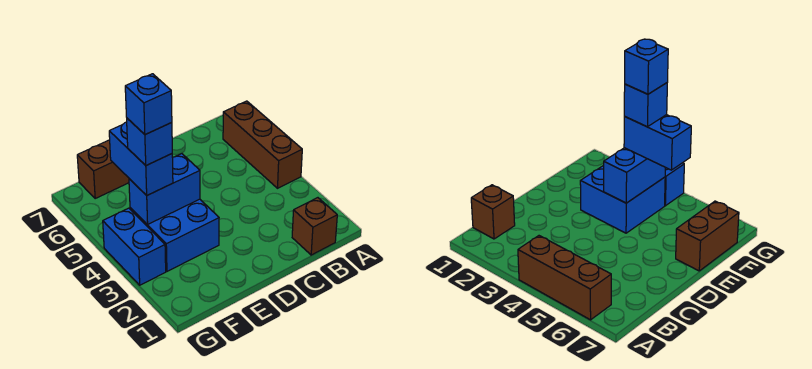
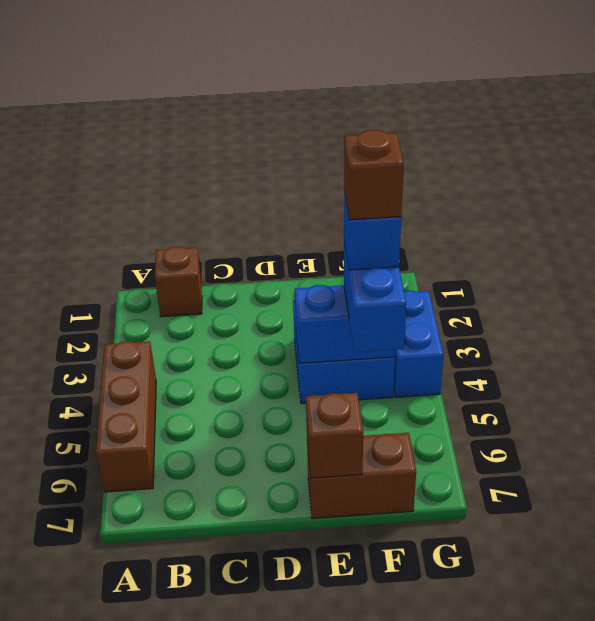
none -> brown 1x1 brick [306,393,363,478]
blue 1x1 brick [125,74,172,135] -> brown 1x1 brick [344,130,404,220]

